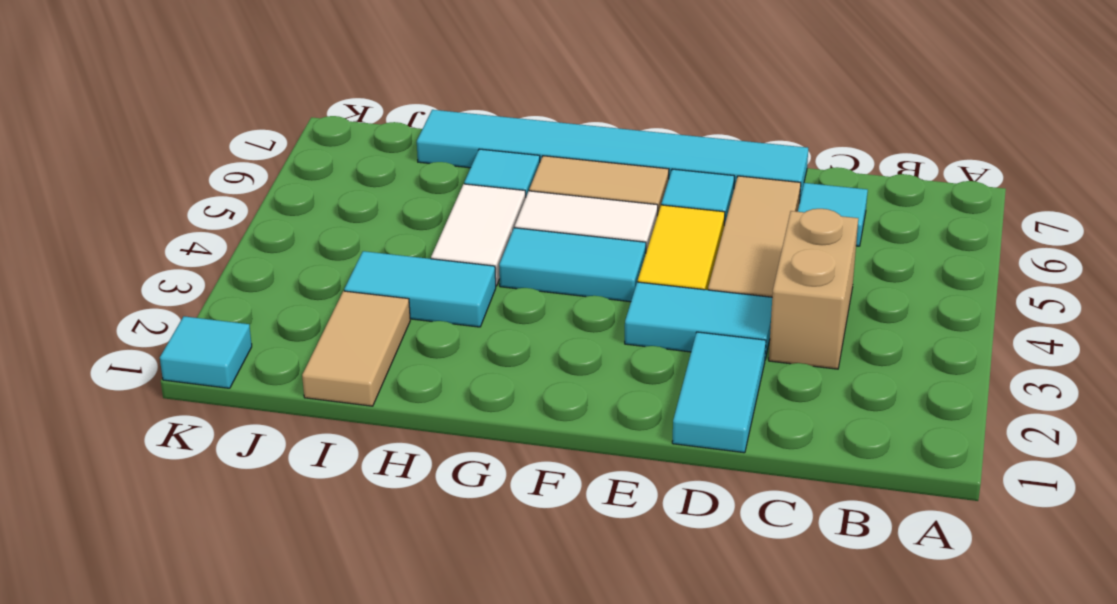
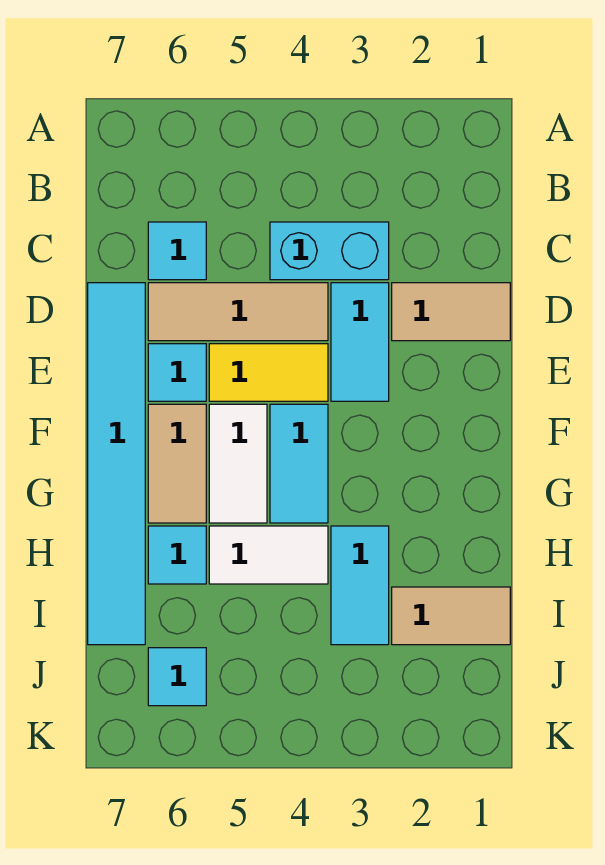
tan 1x2 brick [769,209,858,369] -> cyan 1x2 brick [270,222,389,280]
cyan 1x2 tile [672,332,766,453] -> tan 1x2 tile [392,283,510,341]
cyan 1x1 tile [160,316,252,388] -> cyan 1x1 tile moved to [148,648,206,706]

